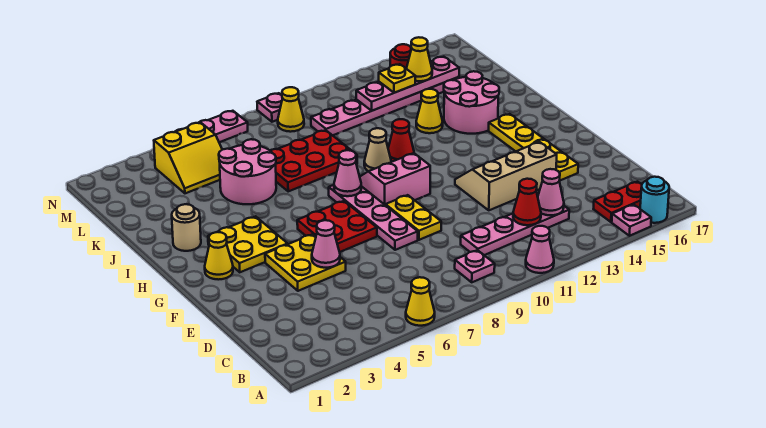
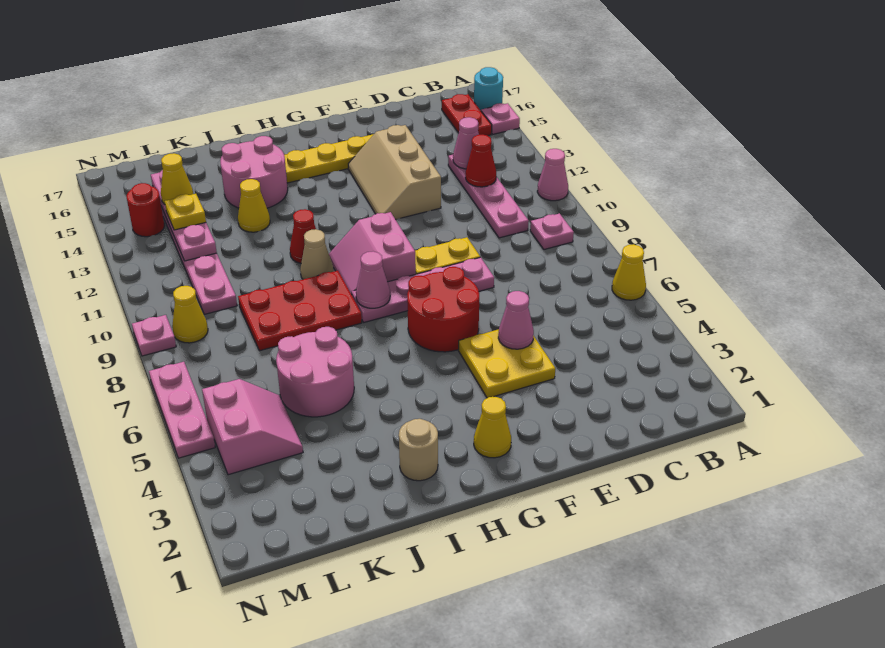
red 2x2 plate [297,201,377,252] -> red 2x2 round brick [407,267,479,352]
yellow 2x2 plate [208,216,287,272] -> none
red 2x3 plate [270,130,357,191] -> red 2x3 plate turned to [238,271,362,351]
yellow 2x2 slope [154,122,222,193] -> pink 2x2 slope [202,379,303,475]

